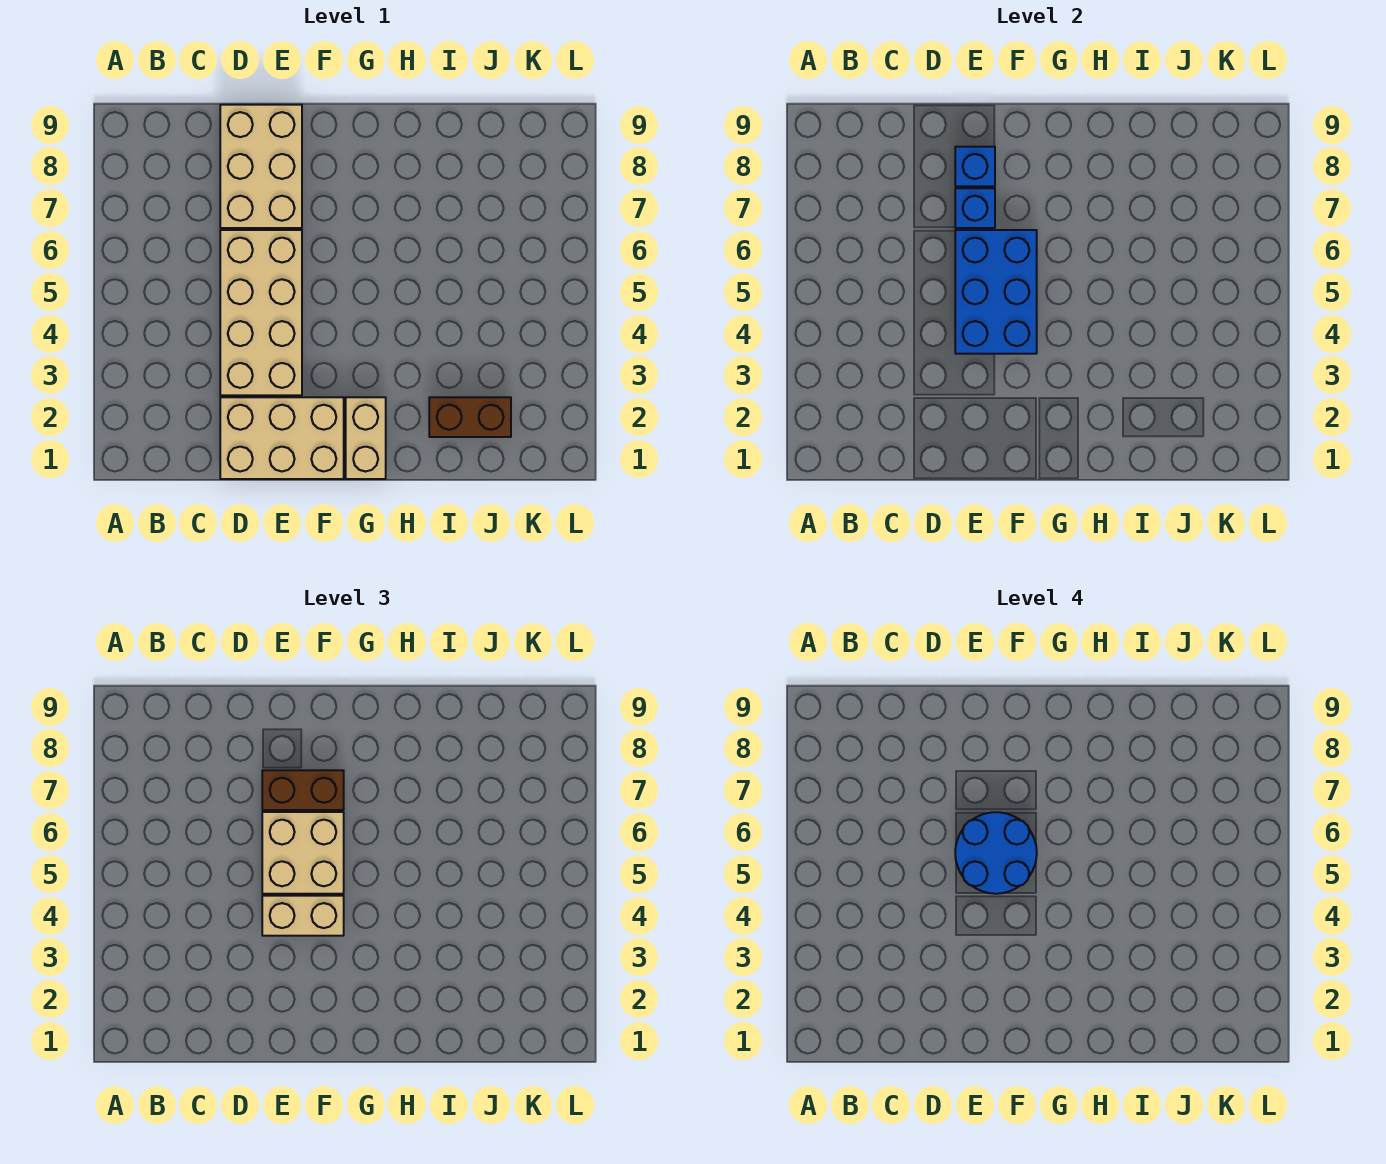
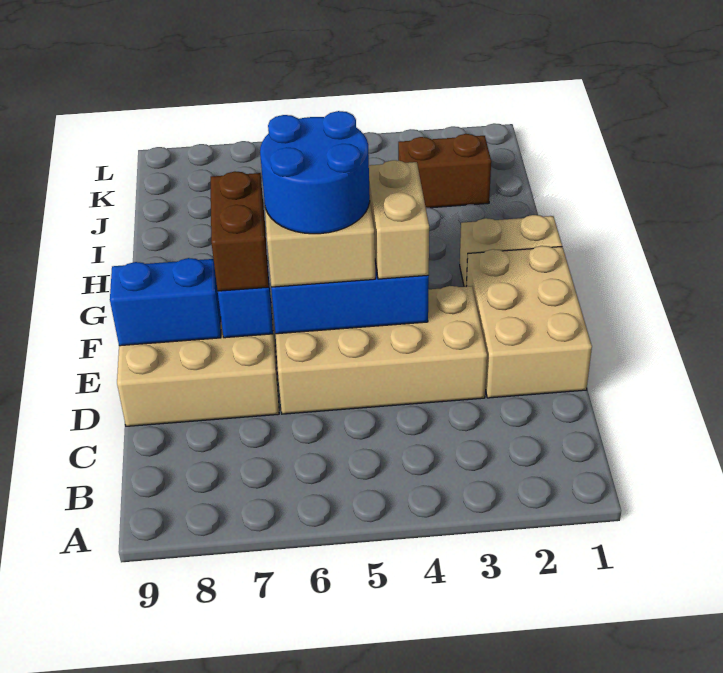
blue 1x1 brick [955,147,995,186] -> blue 1x2 brick [110,258,221,346]
brown 1x2 brick [429,397,511,437] -> brown 1x2 brick turned to [398,134,491,208]

